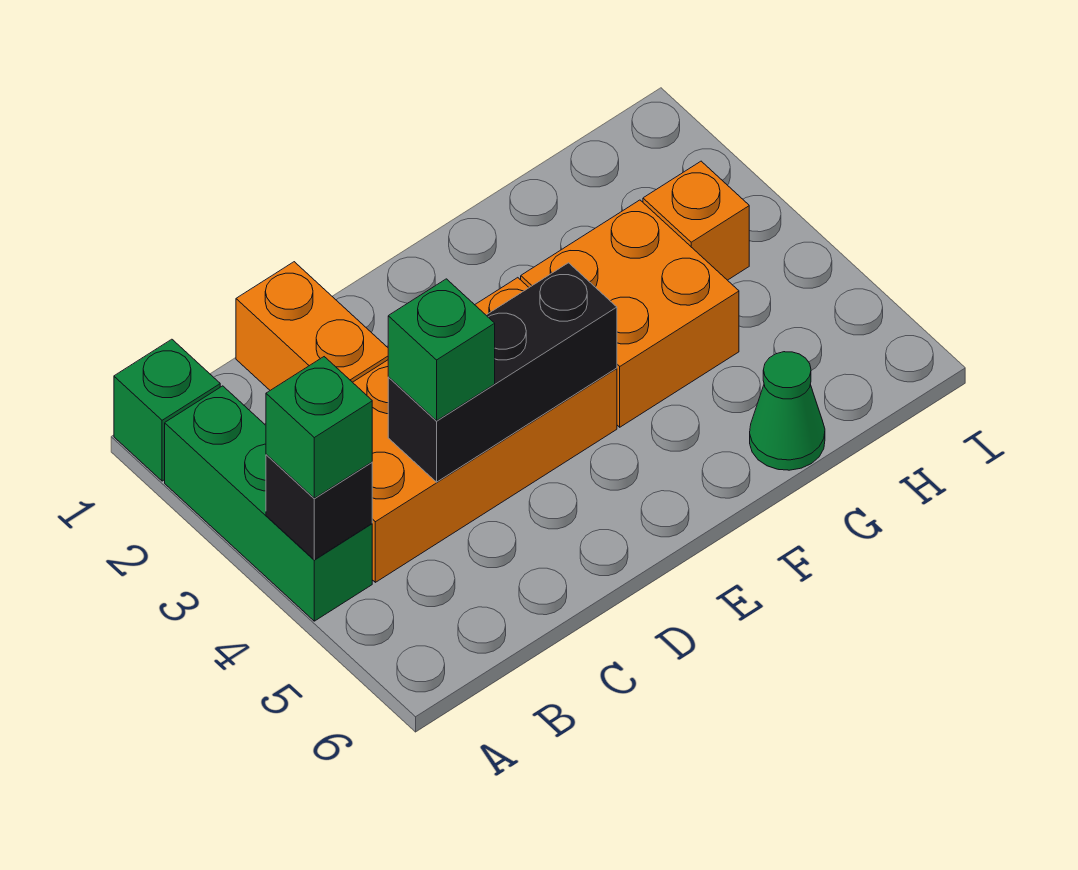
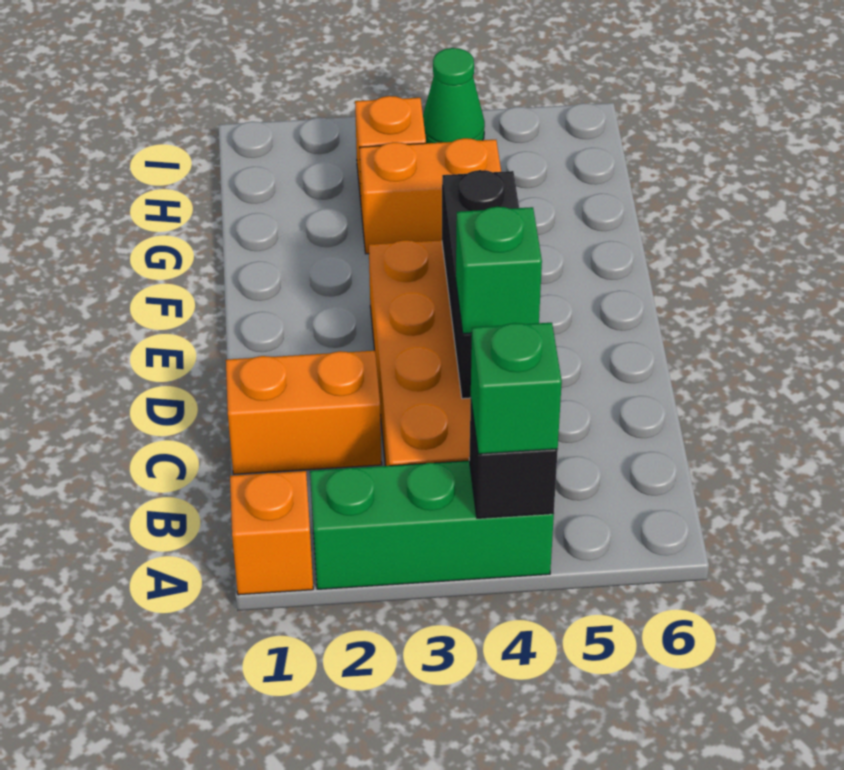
green 1x1 brick [114,339,220,481] -> orange 1x1 brick [230,471,313,595]
orange 2x2 brick [521,200,739,427] -> orange 1x2 brick [359,138,501,254]
green 1x1 cone [750,352,825,470] -> green 1x1 cone moved to [423,48,485,143]

